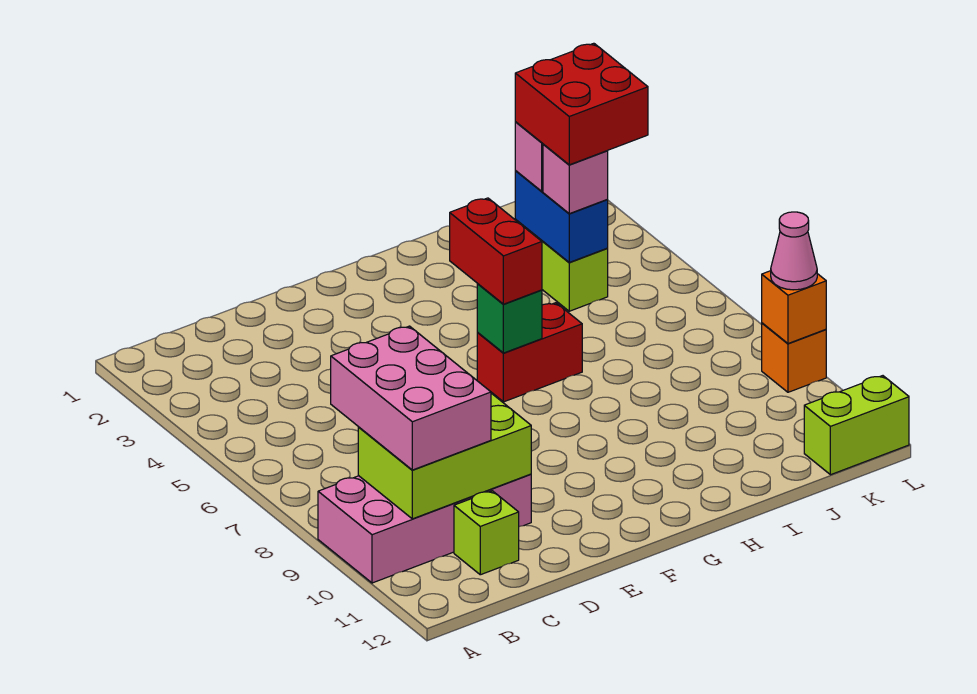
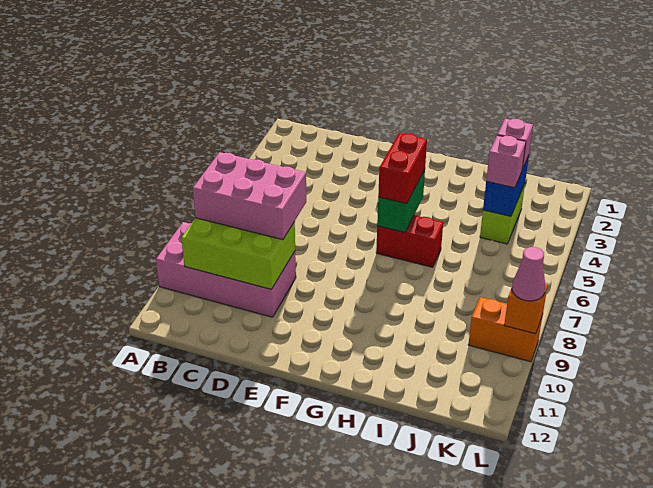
pink 2x3 brick [331,326,491,470] -> pink 2x3 brick turned to [193,152,306,240]
lime 1x1 brick [454,491,519,575] -> none
green 1x1 brick [477,283,542,353] -> green 1x2 brick [377,170,425,232]
red 2x2 brick [515,43,648,165] -> none
lime 1x2 brick [804,376,909,475] -> none
orange 1x1 brick [762,323,826,392] -> orange 1x2 brick [468,297,543,362]

